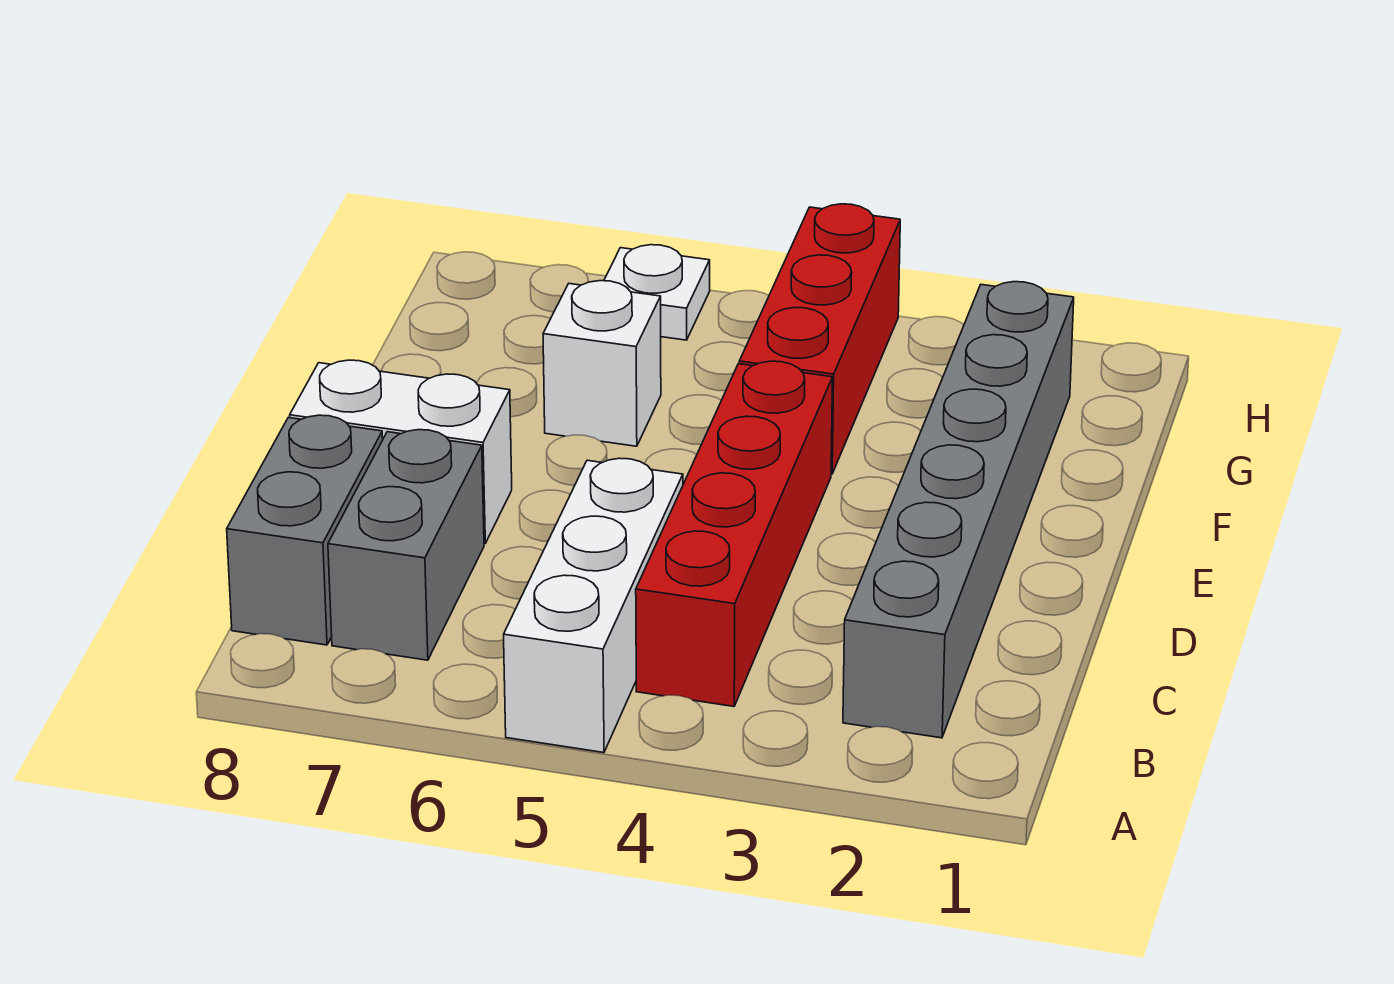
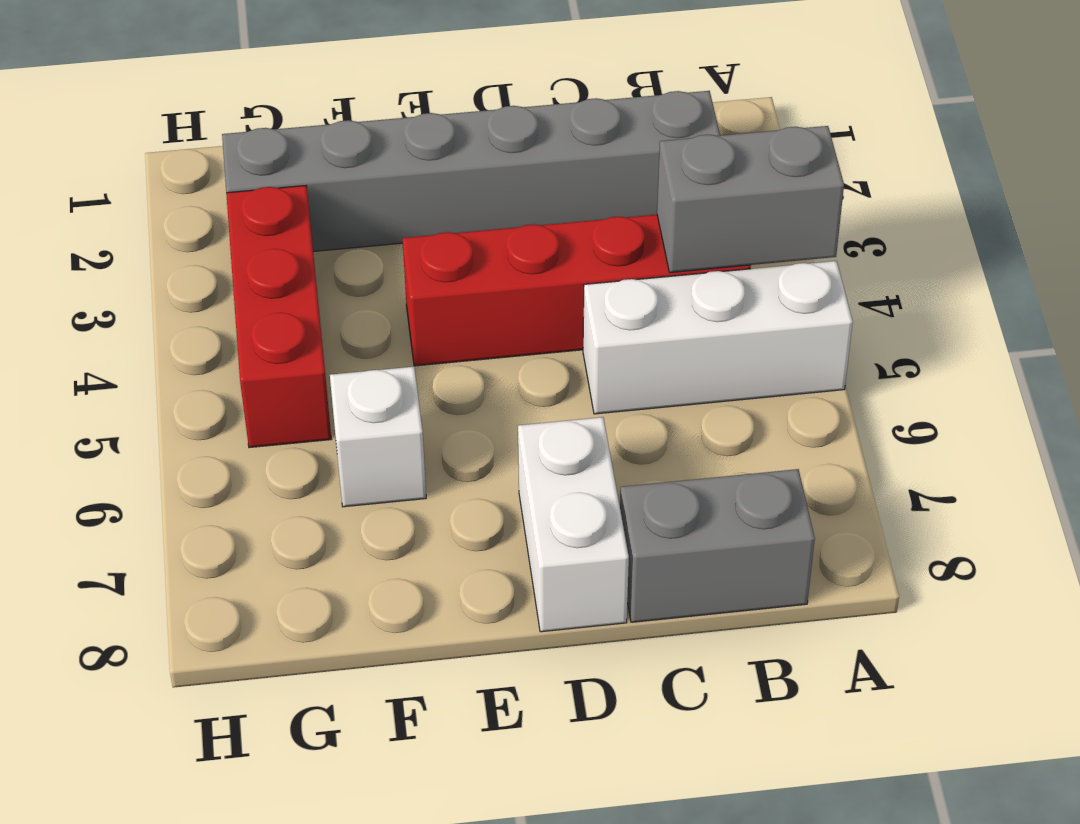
grey 1x2 brick [328,430,484,660] -> grey 1x2 brick moved to [657,126,844,273]
red 1x3 brick [739,204,900,474] -> red 1x3 brick turned to [226,186,331,448]
white 1x1 plate [604,245,710,340] -> none

